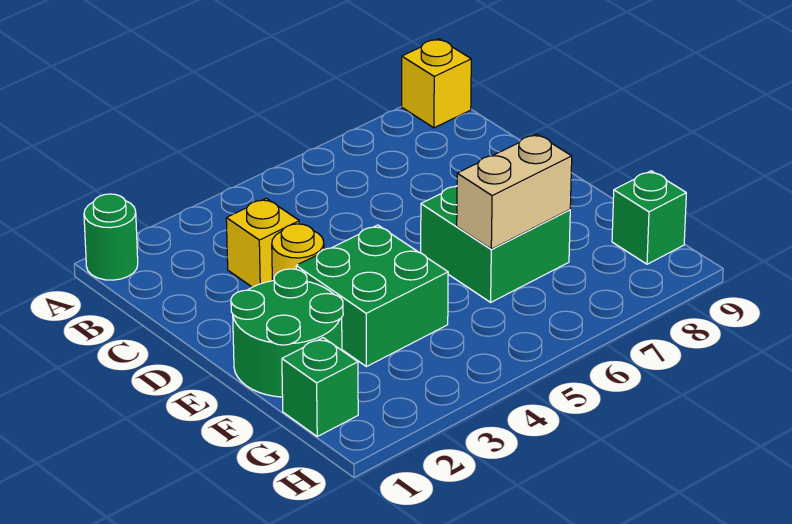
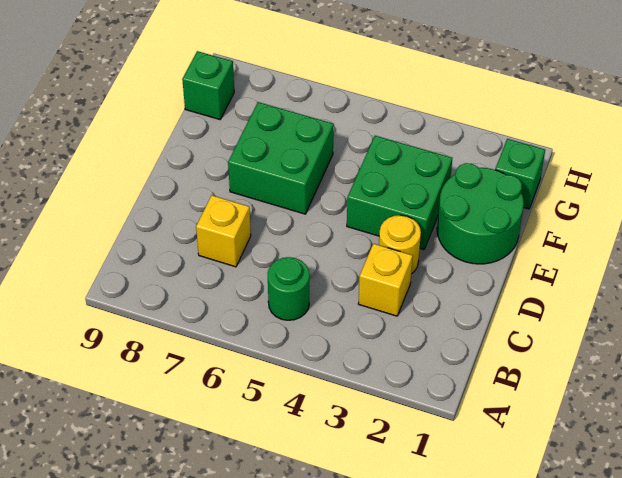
green 1x1 round brick [84,194,138,280] -> green 1x1 round brick moved to [268,257,309,320]
yellow 1x1 brick [402,39,471,128] -> yellow 1x1 brick moved to [196,195,251,267]
tan 1x2 brick [457,134,572,249] -> none

